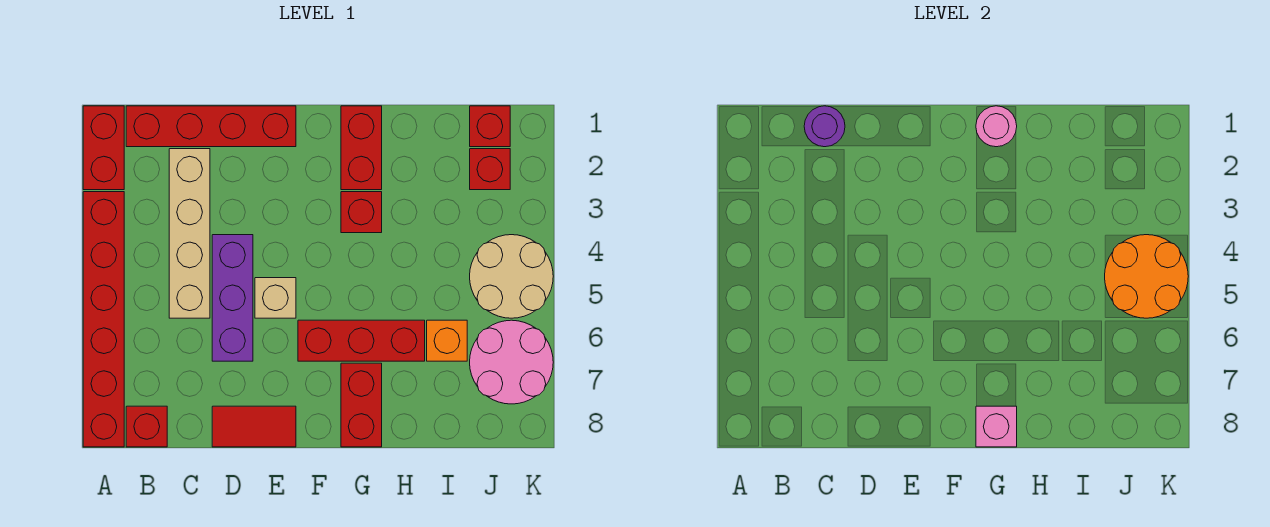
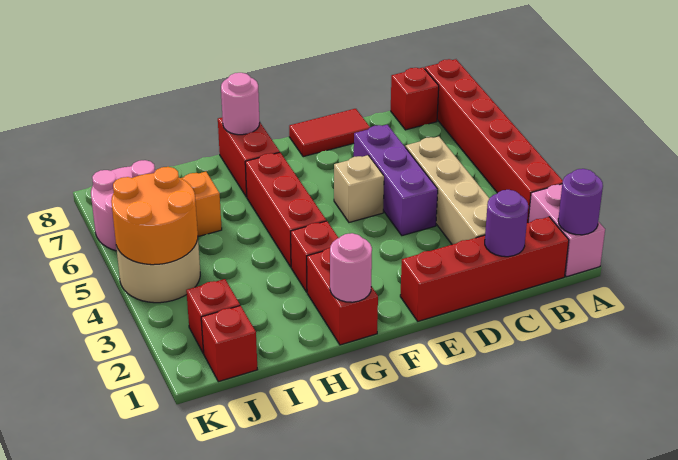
red 1x2 brick [83,106,124,190] -> pink 1x2 brick [528,184,605,277]
none -> purple 1x1 round brick [558,169,603,235]
red 1x3 brick [298,320,425,361] -> red 1x3 brick turned to [245,152,326,267]
pink 1x1 brick [976,406,1017,447] -> pink 1x1 round brick [221,73,260,135]

